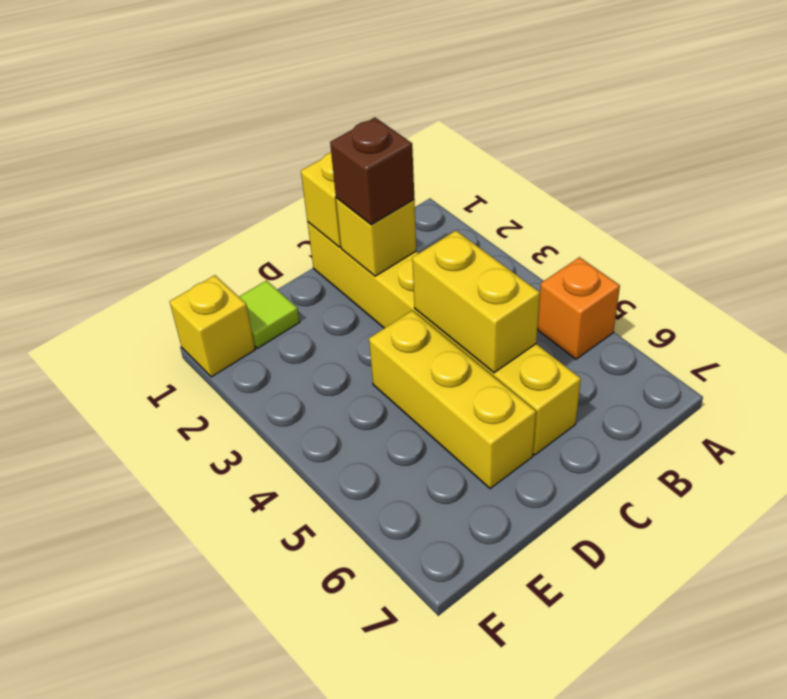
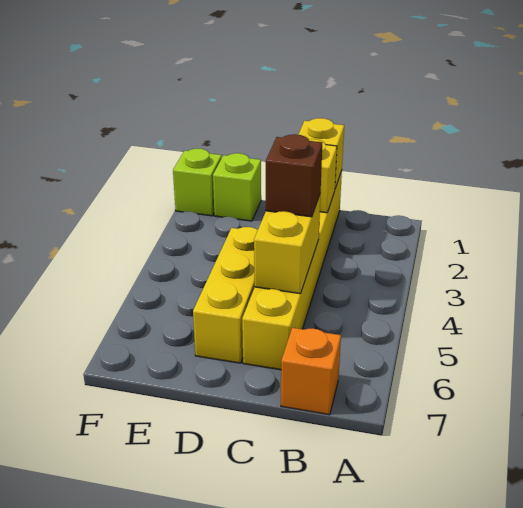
orange 1x1 brick [537,257,620,359] -> orange 1x1 brick moved to [281,328,341,415]
brown 1x1 brick [330,118,414,225] -> brown 1x1 brick moved to [265,134,322,217]
lime 1x1 tile [239,281,300,348] -> lime 1x1 brick [213,153,261,221]
yellow 1x1 brick [170,275,255,377] -> lime 1x1 brick [173,149,222,216]

